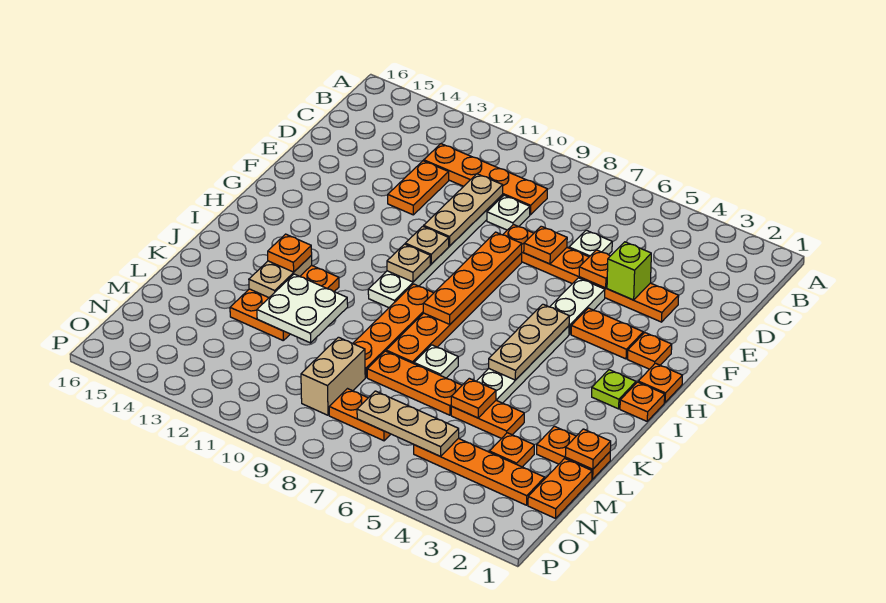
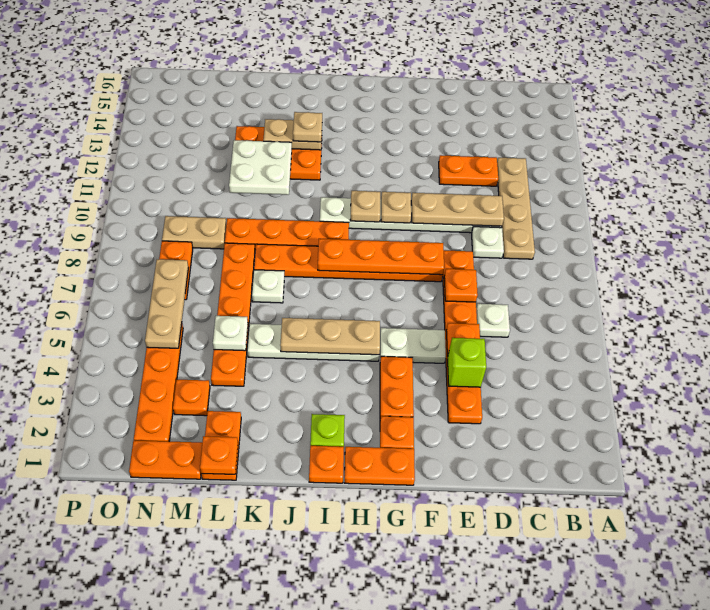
orange 1x4 plate [424,144,547,215] -> tan 1x4 plate [497,158,535,259]
orange 1x1 plate [638,363,682,402] -> orange 1x2 plate [345,447,415,485]
orange 1x1 plate [268,234,312,272] -> tan 1x1 plate [293,112,322,142]
orange 1x1 plate [451,378,496,418] -> white 1x1 plate [213,316,248,351]
tan 1x2 brick [301,337,365,415] -> tan 1x2 plate [162,216,226,249]

